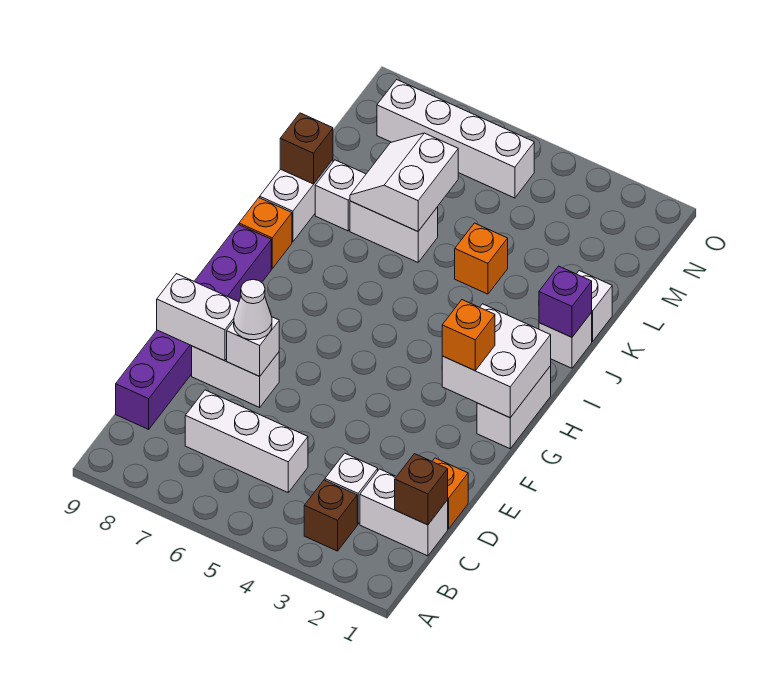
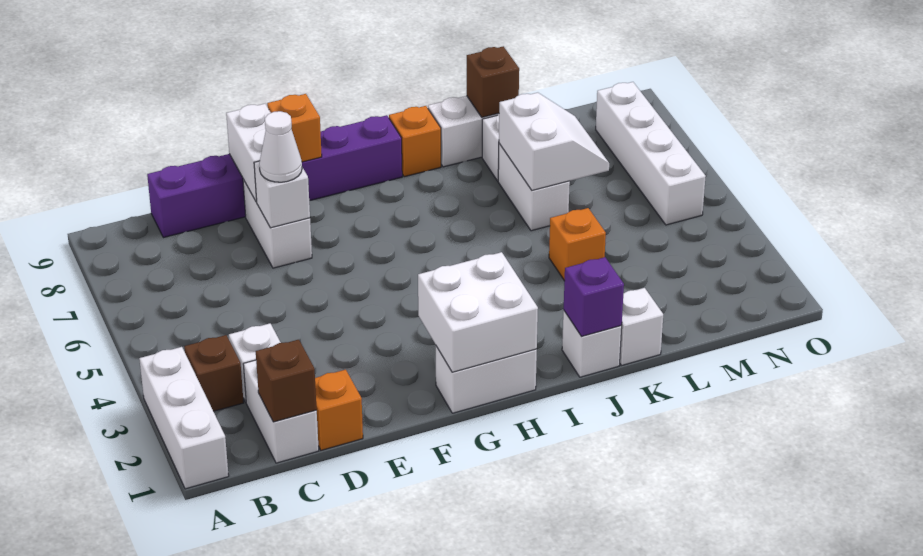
white 1x3 brick [185,390,308,492] -> white 1x3 brick moved to [139,347,229,489]
orange 1x1 brick [442,300,495,371] -> orange 1x1 brick moved to [267,94,322,162]
white 2x2 slope [350,133,458,231] -> white 2x2 slope turned to [499,93,609,190]

